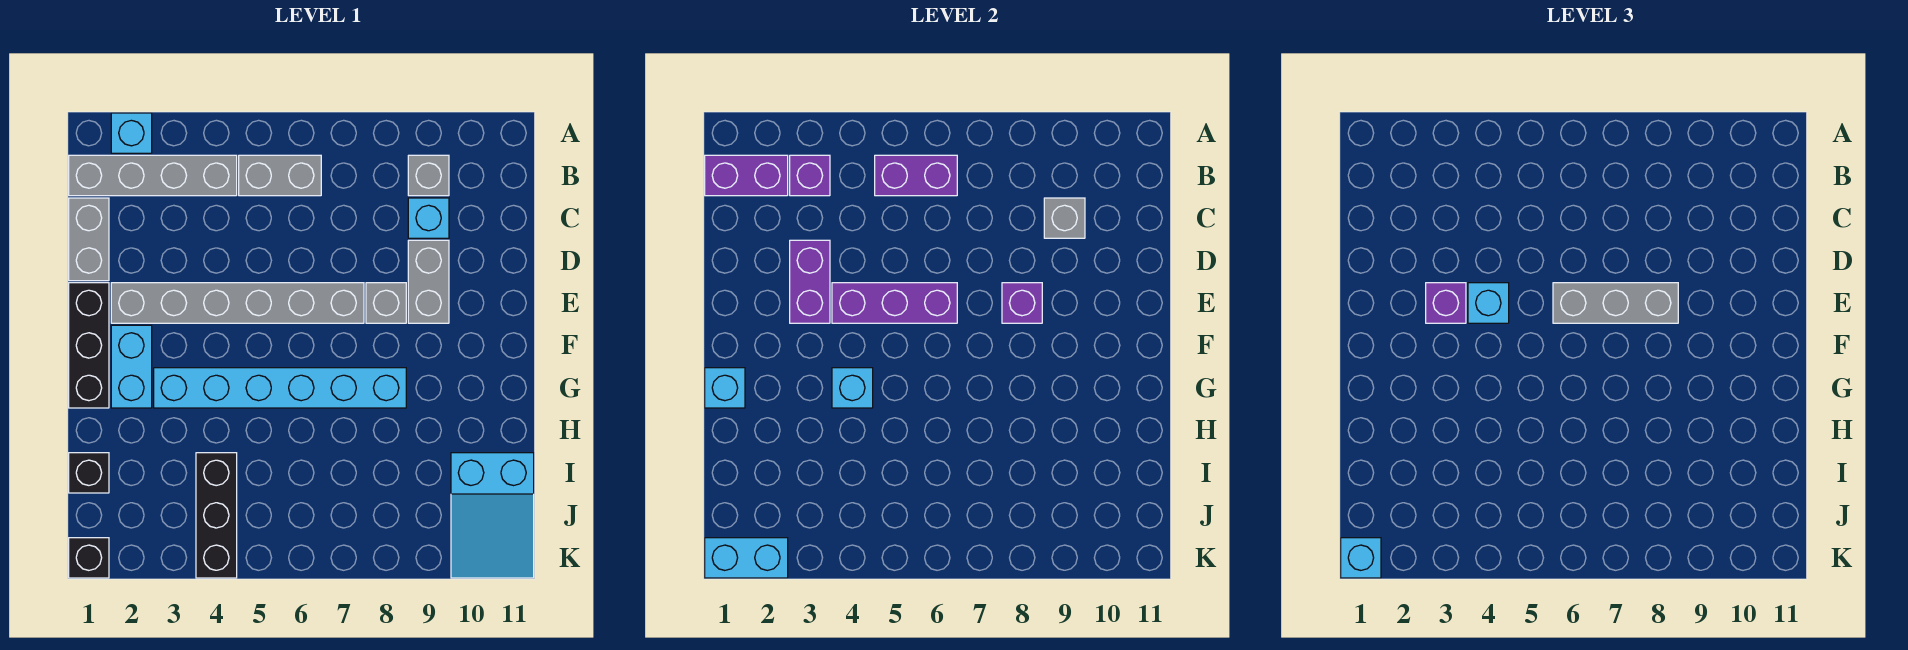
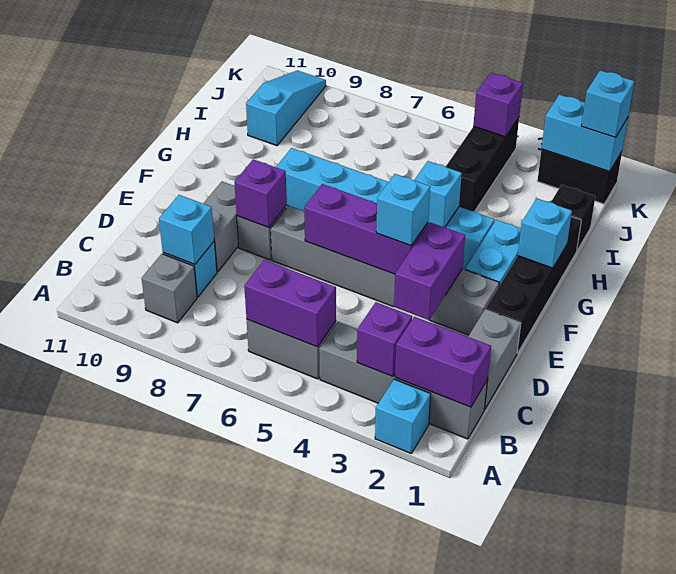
grey 1x1 brick [1044,198,1085,238] -> cyan 1x1 brick [159,195,214,264]
black 1x3 brick [69,283,109,408] -> black 1x4 brick [485,217,581,353]
purple 1x1 brick [1426,283,1466,323] -> purple 1x1 brick moved to [474,73,523,137]
grey 1x3 brick [1553,283,1678,323] -> none
cyan 2x3 slope [451,453,534,578] -> cyan 1x3 slope [246,70,326,146]
black 1x1 brick [69,538,109,578] -> black 1x2 brick [538,149,622,204]

